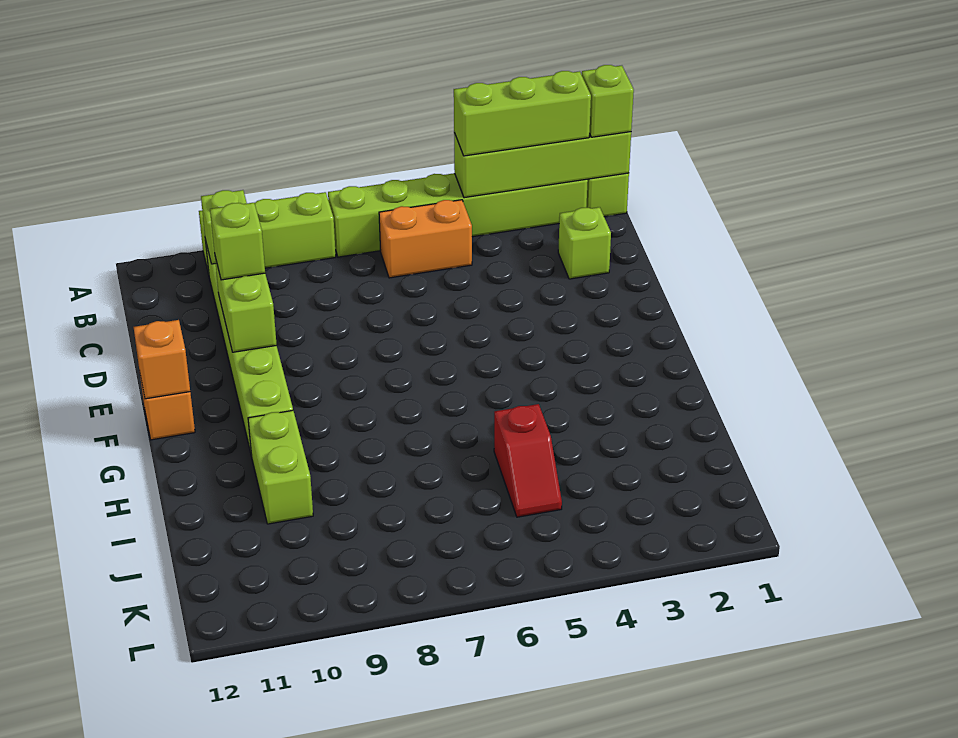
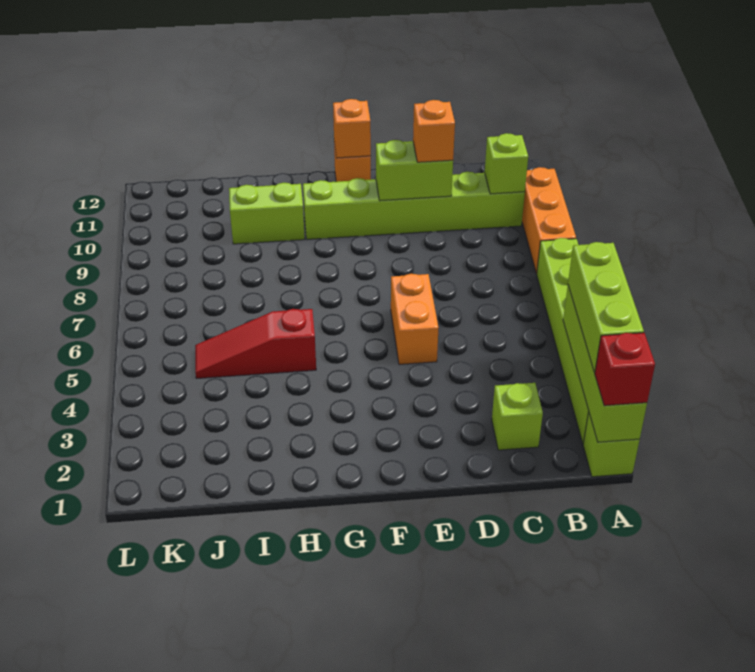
lime 1x1 brick [582,65,634,137] -> red 1x1 brick [595,333,655,406]
lime 1x3 brick [199,192,336,274] -> orange 1x3 brick [522,167,576,274]
orange 1x2 brick [379,200,472,278] -> orange 1x2 brick moved to [391,274,439,364]
lime 1x1 brick [210,203,265,280] -> orange 1x1 brick [413,100,455,162]
red 1x2 slope [494,404,562,517] -> red 1x3 slope [195,309,316,379]

